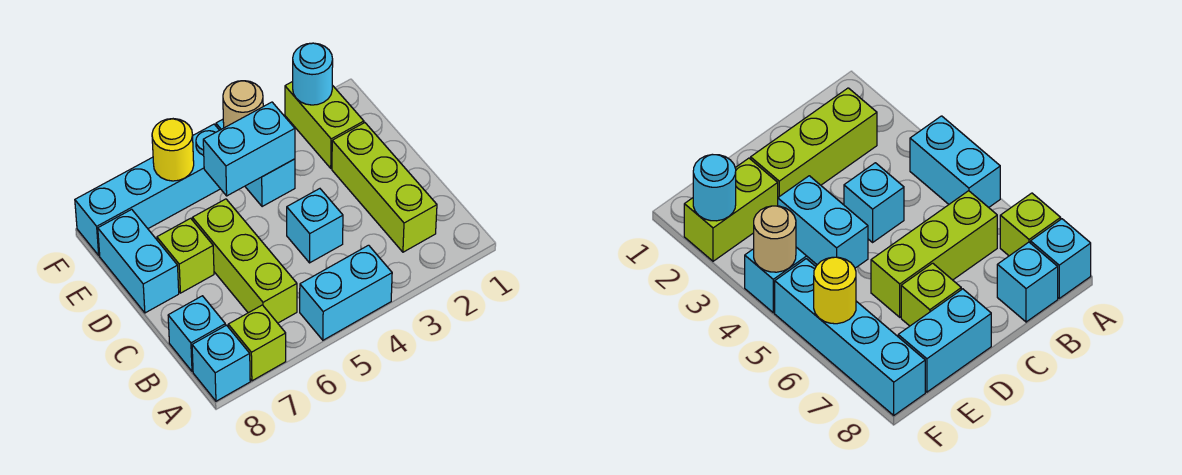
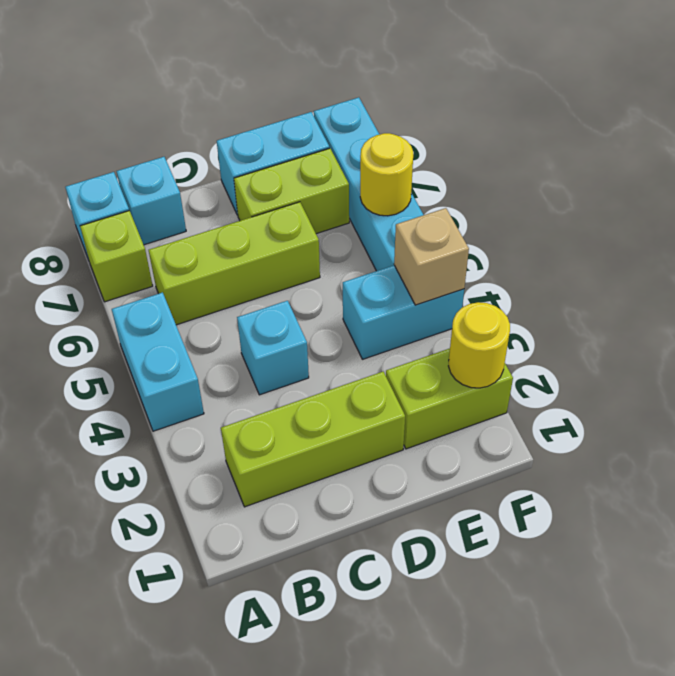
lime 1x1 brick [157,218,214,293] -> lime 1x2 brick [234,148,349,234]
cyan 1x2 brick [203,102,295,196] -> none
cyan 1x1 round brick [293,43,333,105] -> yellow 1x1 round brick [449,302,510,388]
tan 1x1 round brick [223,81,263,128] -> tan 1x1 brick [394,208,469,305]

